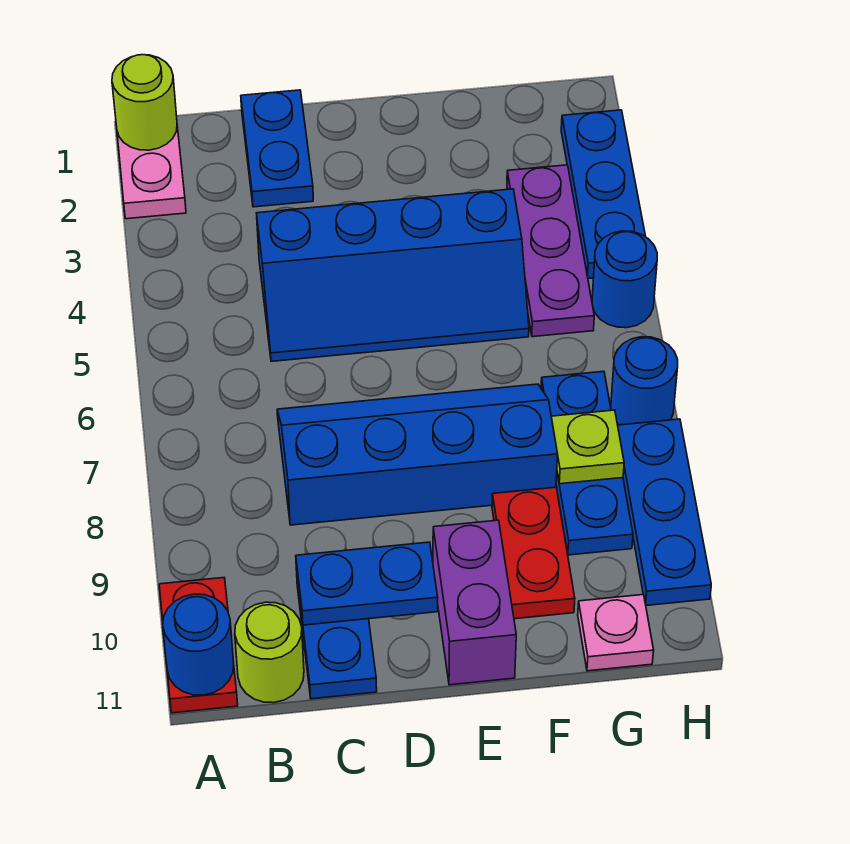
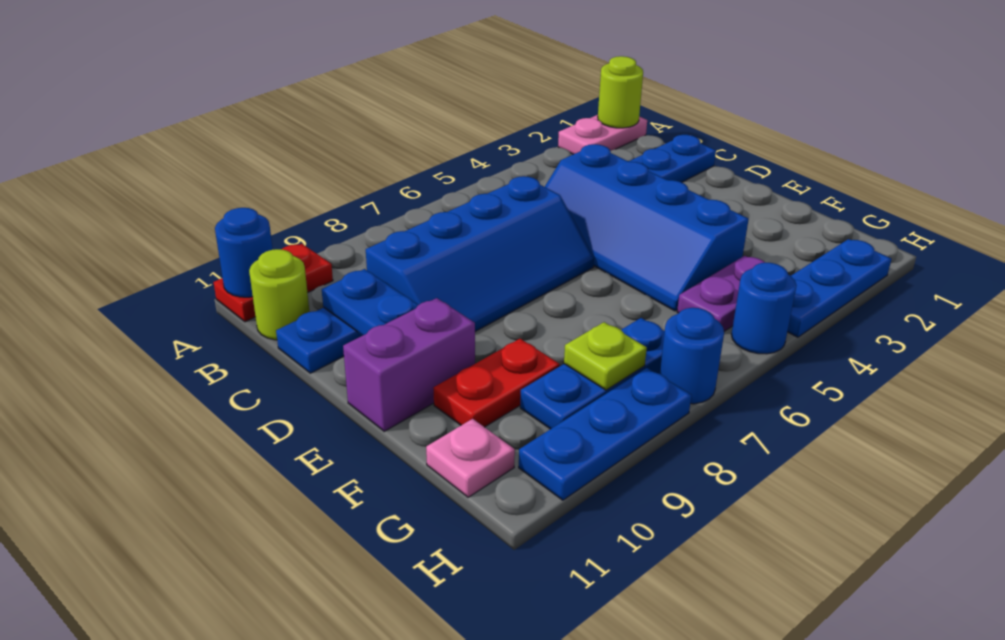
blue 2x4 slope [277,384,558,525] -> blue 2x4 slope turned to [366,176,594,332]
purple 1x3 plate [507,165,594,337] -> purple 1x2 plate [677,256,765,331]

